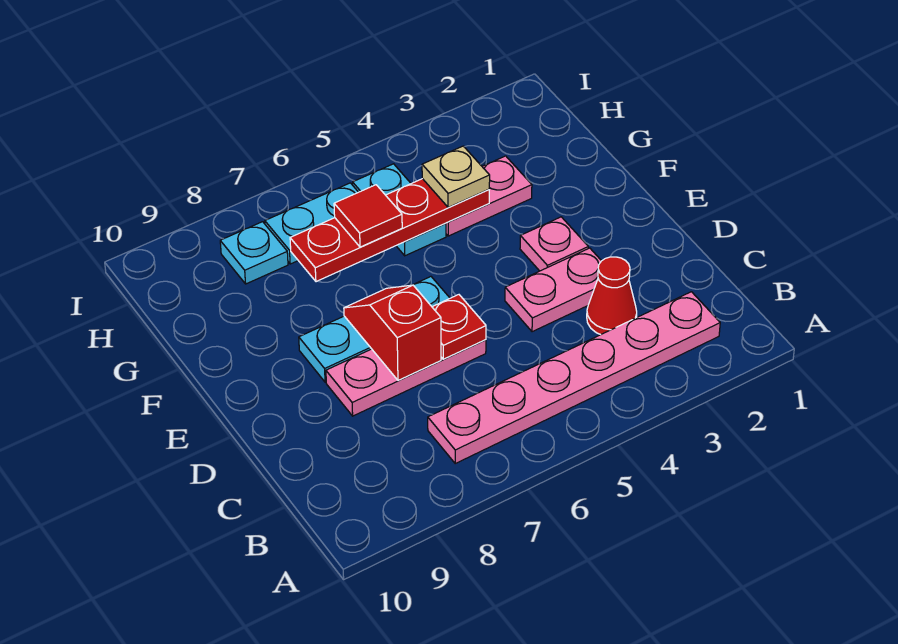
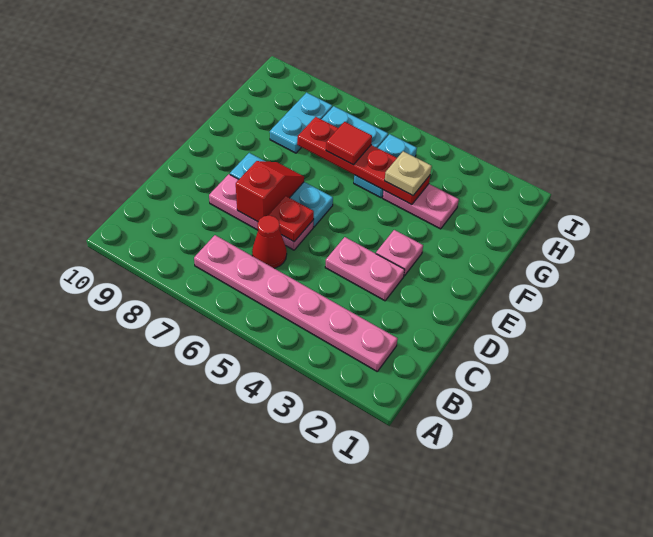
red 1x1 cone [587,257,637,335] -> red 1x1 cone moved to [252,215,287,268]
cyan 1x1 plate [220,222,288,284] -> cyan 1x2 plate [270,93,332,153]

